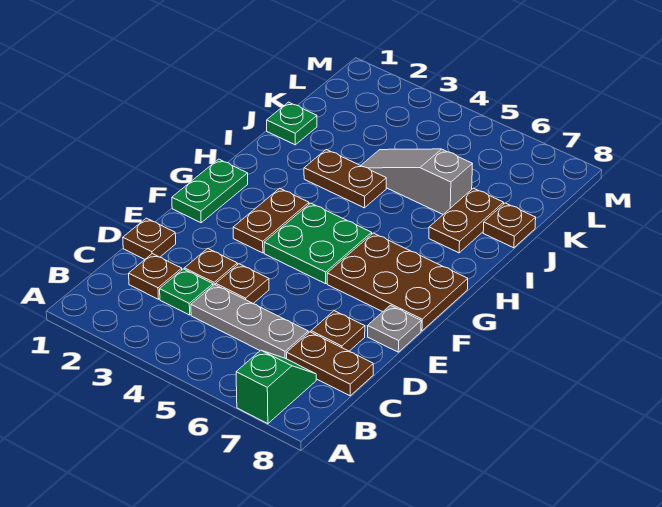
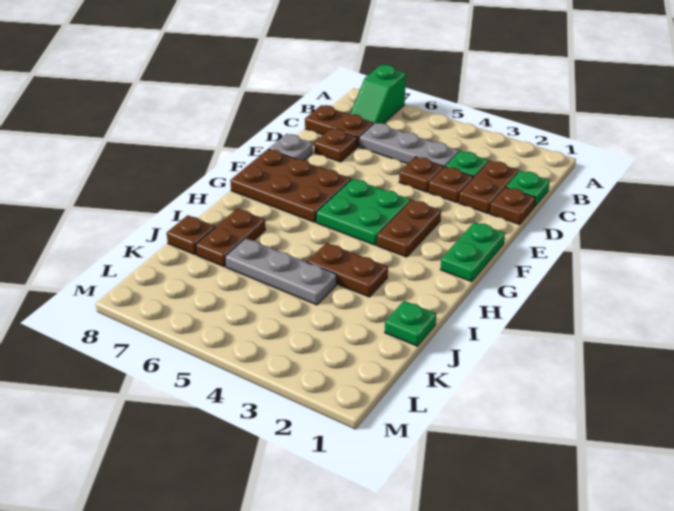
none -> green 1x1 plate [506,171,550,207]
brown 1x1 plate [129,254,182,299] -> brown 1x2 plate [459,161,519,213]
grey 1x3 slope [361,149,472,214] -> grey 1x3 plate [225,238,336,305]

